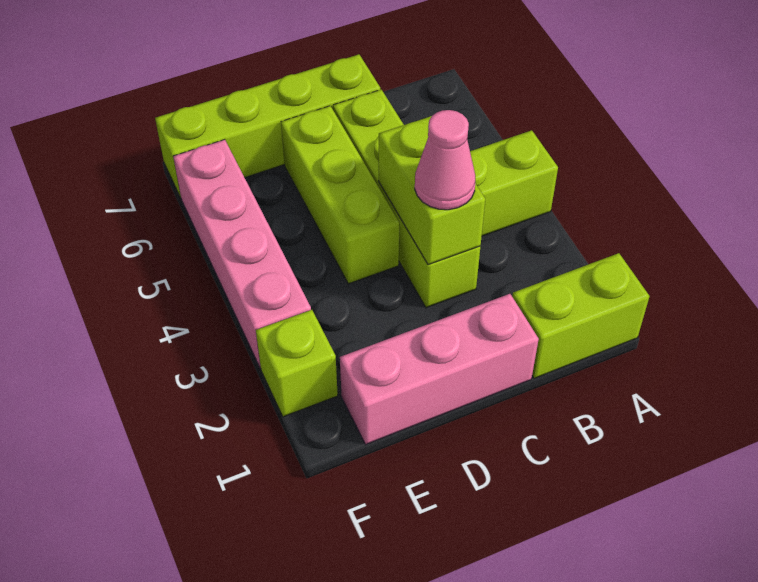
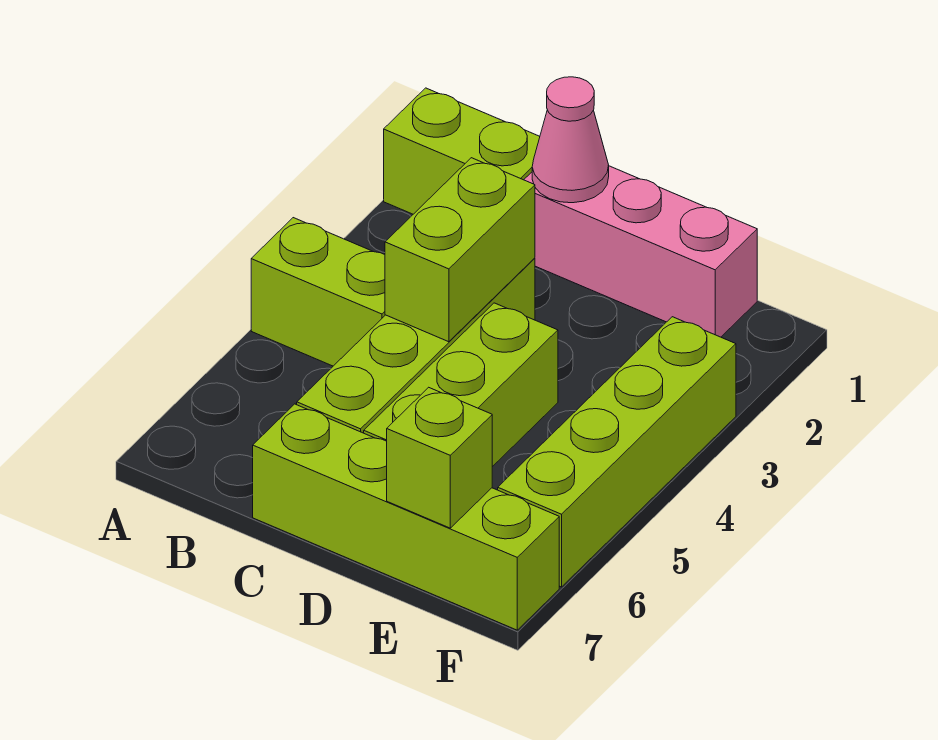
pink 1x1 cone [415,110,475,210] -> pink 1x1 cone moved to [532,77,609,203]
lime 1x1 brick [256,310,338,417] -> lime 1x1 brick moved to [387,387,492,528]
pink 1x4 brick [173,140,311,369] -> lime 1x4 brick [498,317,736,587]

